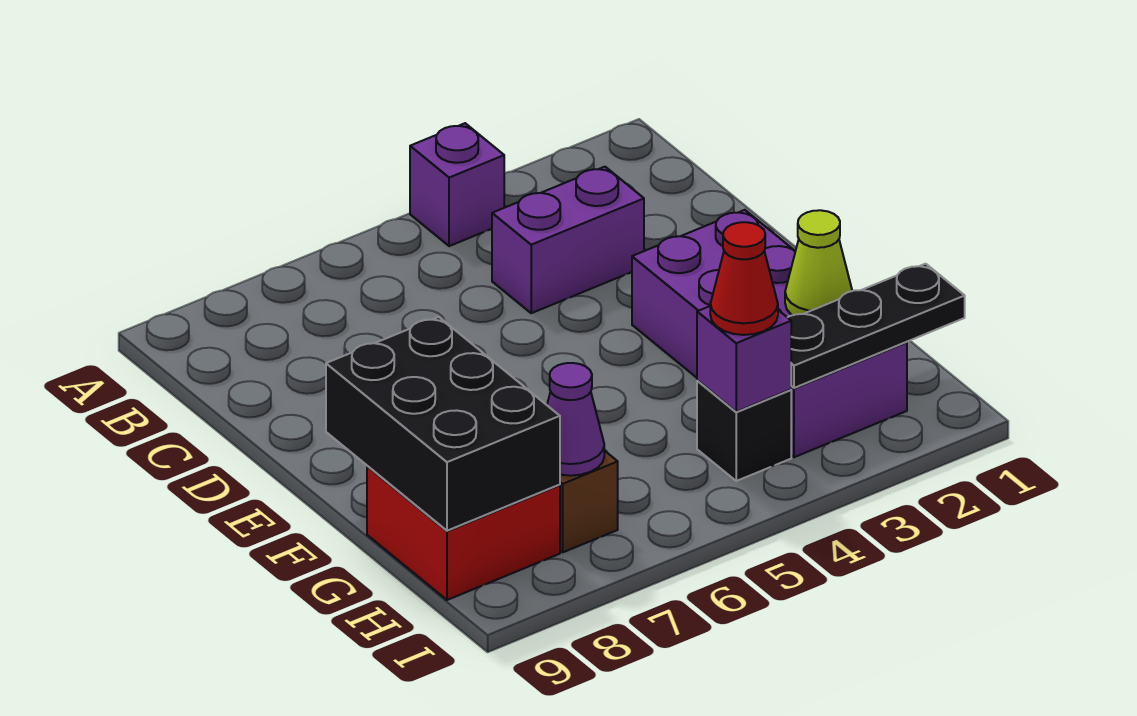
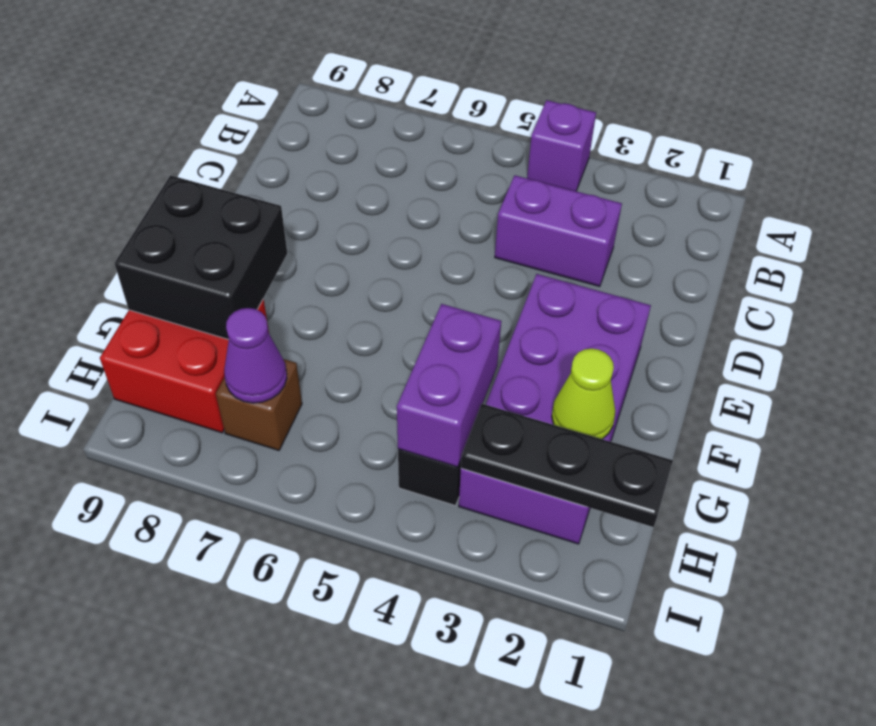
black 2x3 brick [326,317,560,531] -> black 2x2 brick [114,175,287,340]
purple 1x1 brick [697,306,791,412] -> purple 1x2 brick [397,304,501,467]
red 1x1 cone [710,222,778,335] -> none

